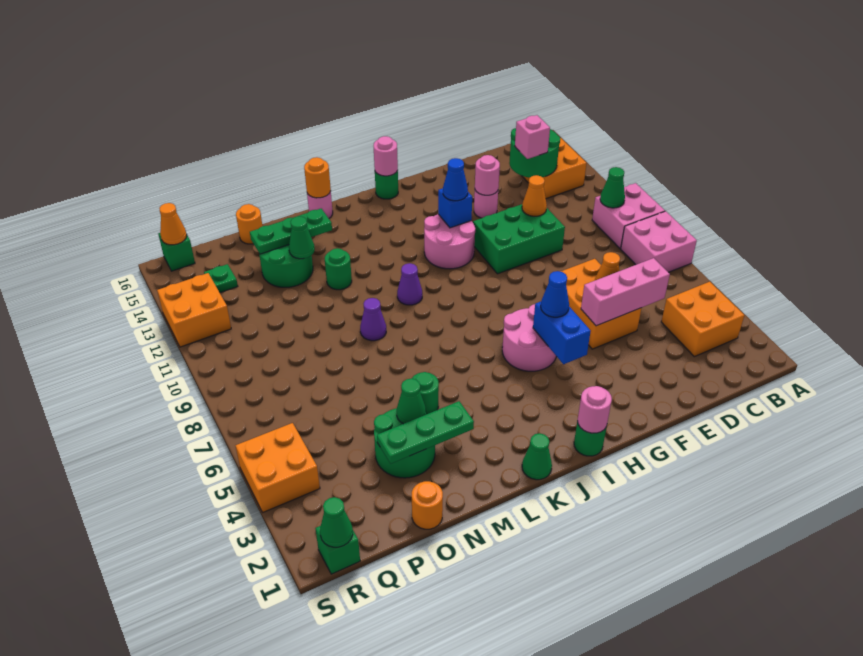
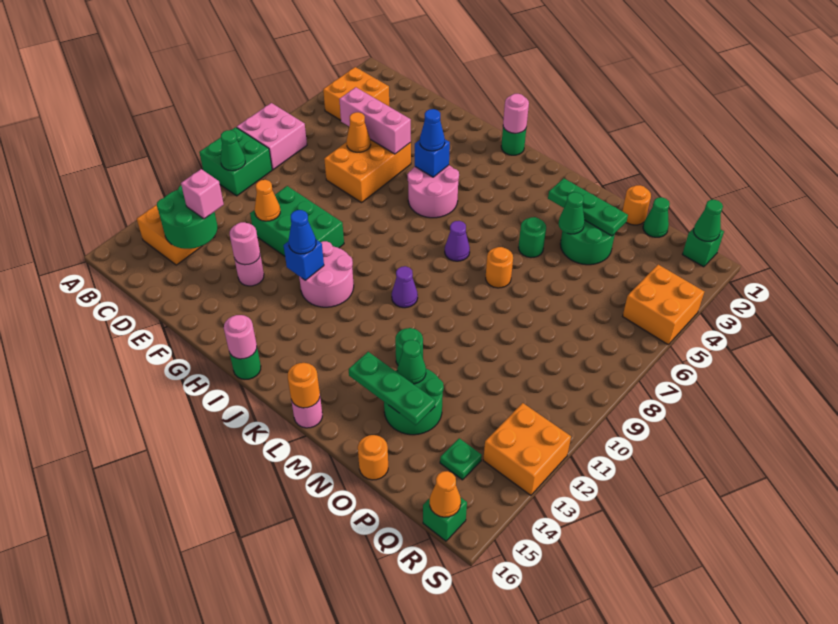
pink 2x2 brick [592,183,665,249] -> green 2x2 brick [199,127,272,196]
blue 1x2 brick [533,302,591,364] -> blue 1x1 brick [415,139,450,177]
green 1x1 cone [522,433,552,480] -> green 1x1 cone moved to [643,197,670,237]
none -> orange 1x1 round brick [486,247,513,288]
purple 1x1 cone [360,298,386,341] -> purple 1x1 cone moved to [445,221,470,261]

